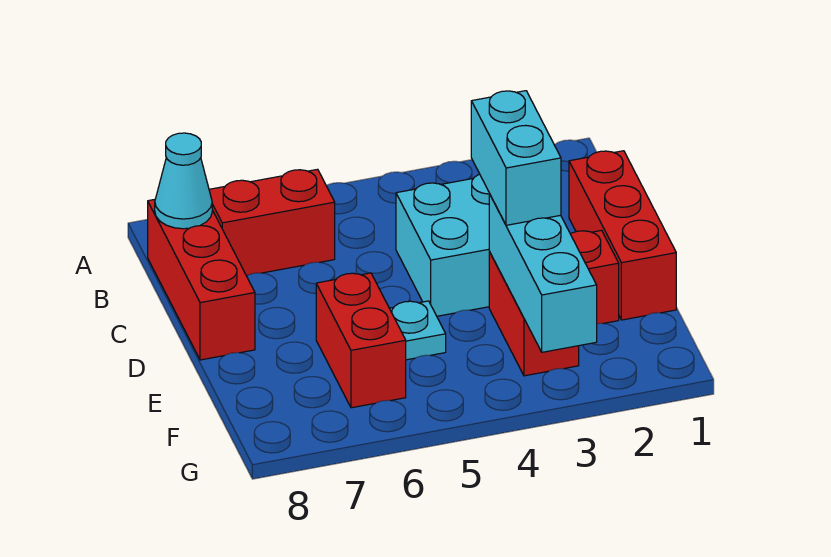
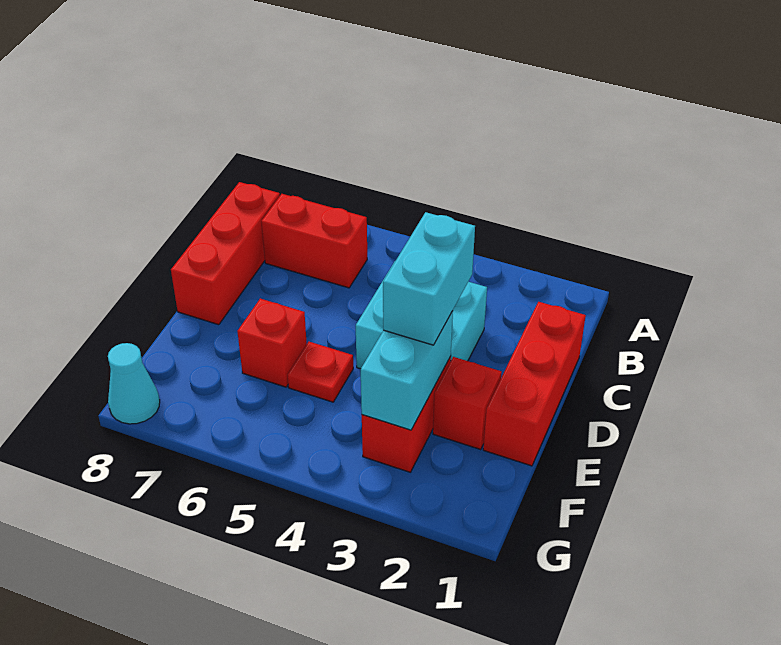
cyan 1x1 cone [155,133,212,229] -> cyan 1x1 cone moved to [108,343,160,424]
cyan 1x3 brick [489,193,597,352] -> cyan 1x2 brick [361,311,453,430]
cyan 1x1 plate [389,301,446,360] -> red 1x1 plate [288,342,353,402]
red 1x2 brick [316,273,406,408] -> red 1x1 brick [237,299,307,387]

